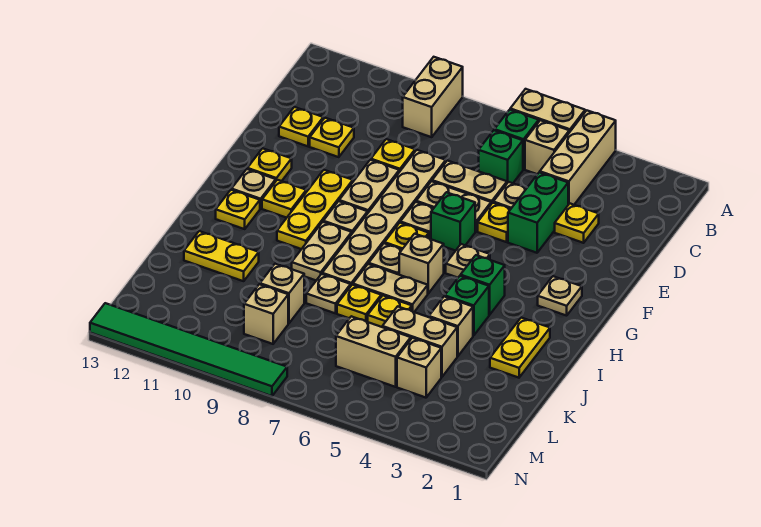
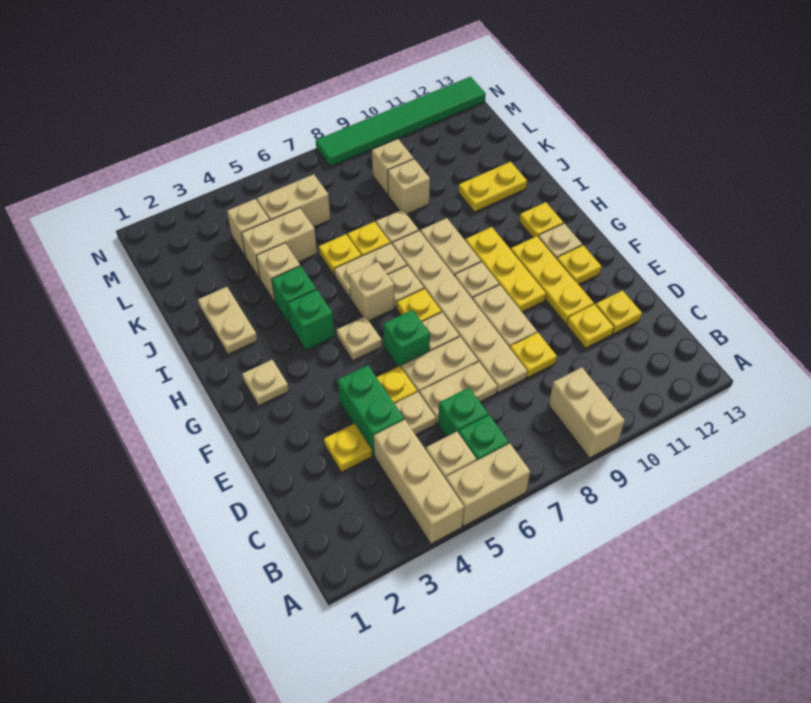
yellow 1x1 plate [262,180,306,218] -> yellow 1x3 plate [511,236,594,324]
yellow 1x2 plate [490,318,550,378] -> tan 1x2 plate [198,287,258,354]

